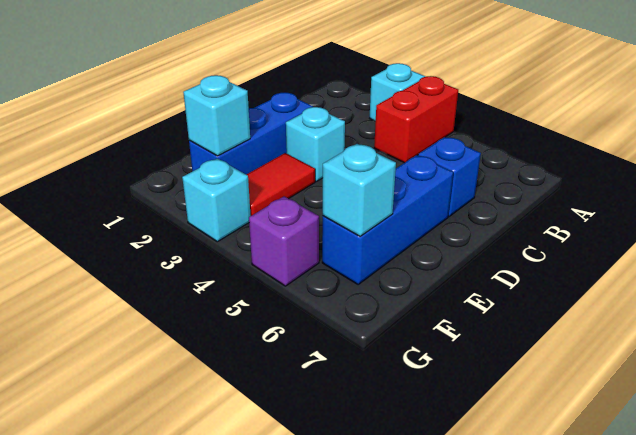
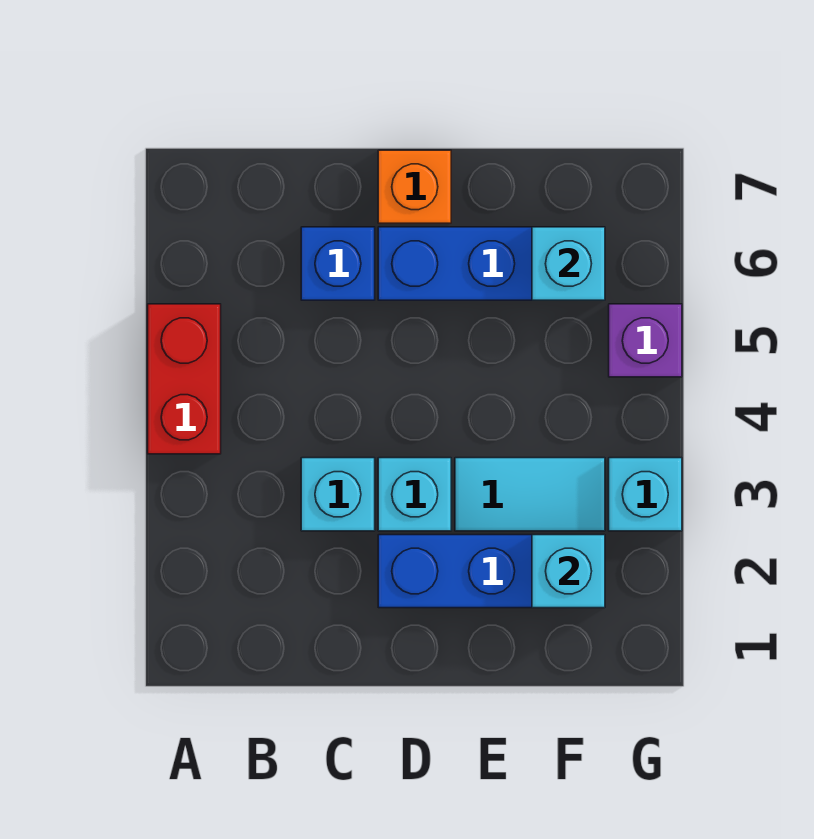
cyan 1x1 brick [370,63,425,121] -> cyan 1x1 brick moved to [301,458,375,531]
red 1x2 brick [374,76,458,163] -> red 1x2 brick turned to [148,304,221,454]
none -> orange 1x1 brick [378,150,451,223]
red 1x2 tile [246,153,315,216] -> cyan 1x2 tile [455,458,605,531]

